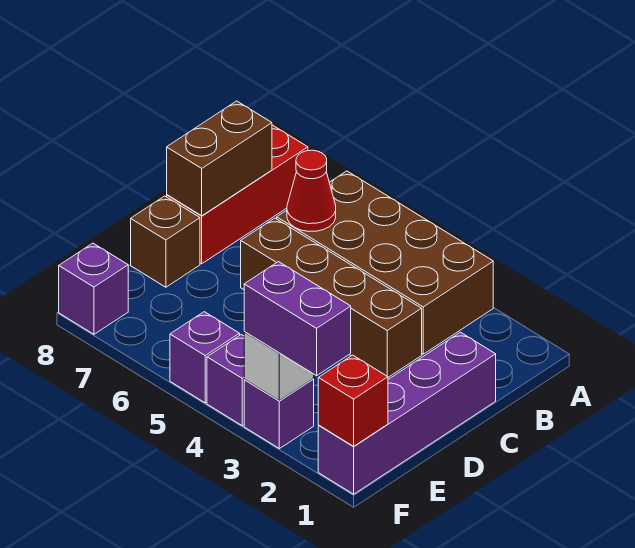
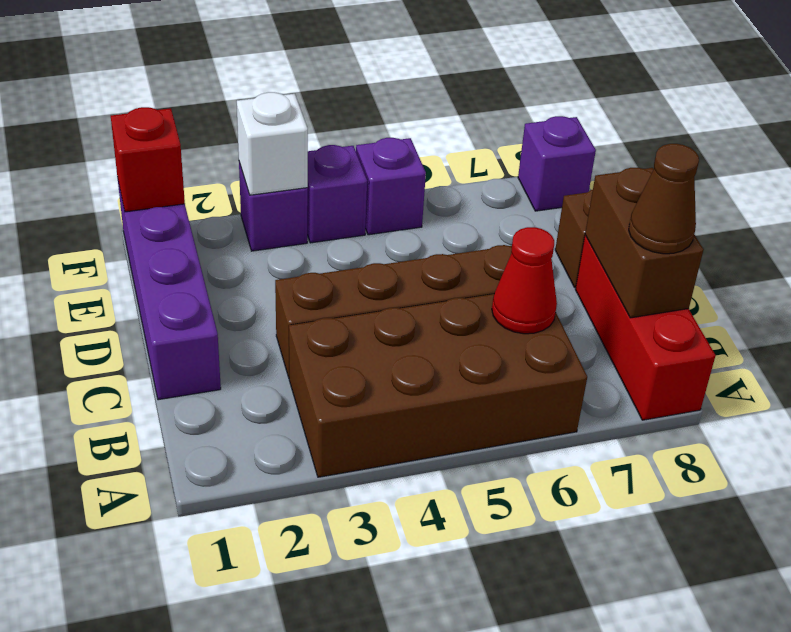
none -> brown 1x1 cone [629,144,699,254]
purple 1x2 brick [244,262,351,376] -> none

